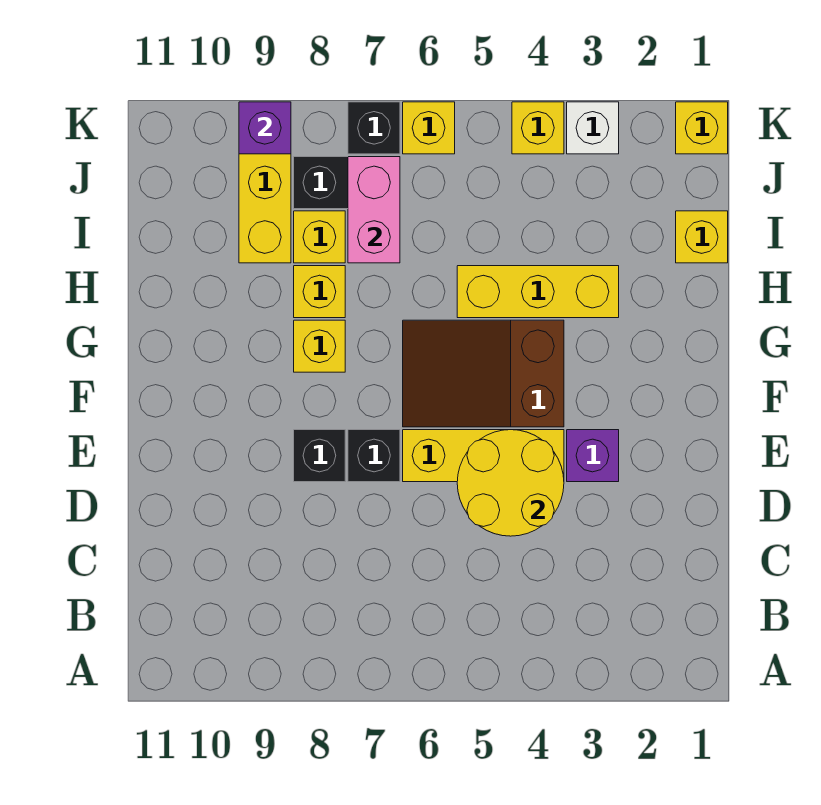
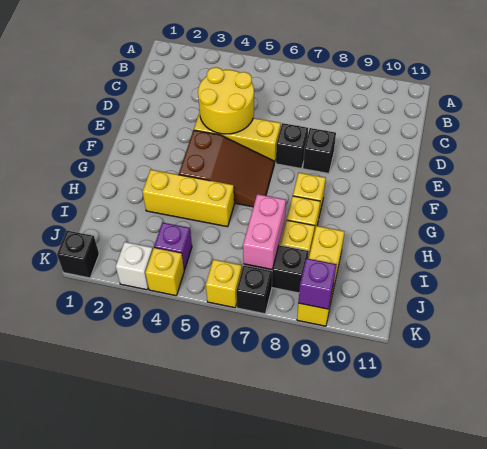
purple 1x1 brick [567,430,619,482] -> purple 1x1 brick moved to [154,222,192,270]
yellow 1x1 brick [676,211,728,263] -> none
yellow 1x1 brick [676,102,728,154] -> black 1x1 brick [57,231,99,278]

